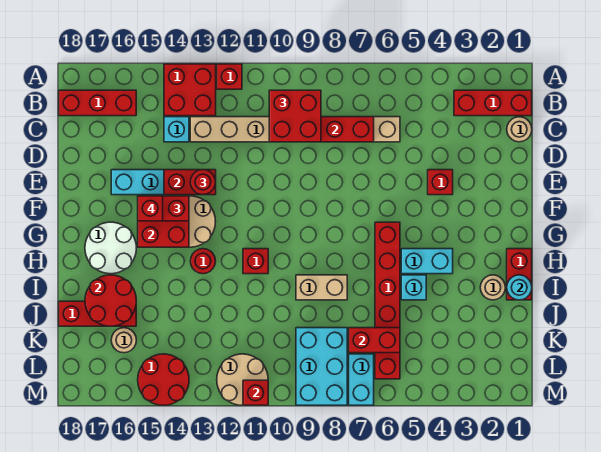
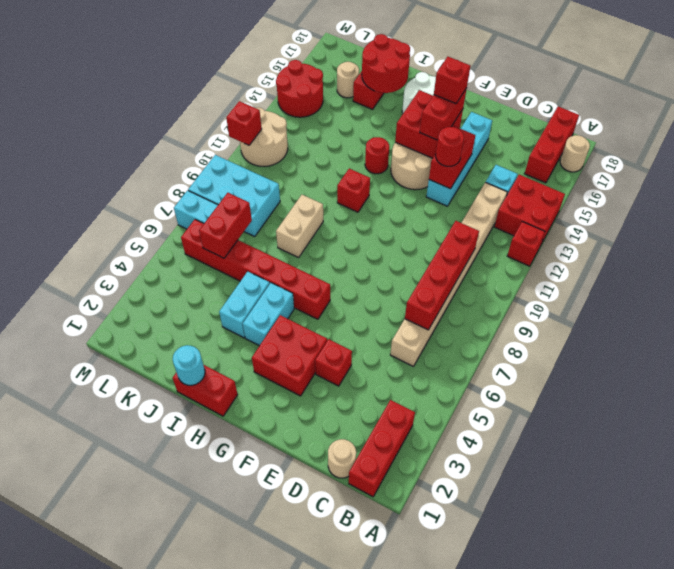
red 2x2 brick [269,90,321,142] -> red 2x2 brick moved to [252,315,327,396]
tan 1x1 round brick [480,275,505,300] -> tan 1x1 round brick moved to [560,135,590,172]
cyan 1x1 brick [401,275,426,300] -> cyan 1x2 brick [219,271,270,338]

